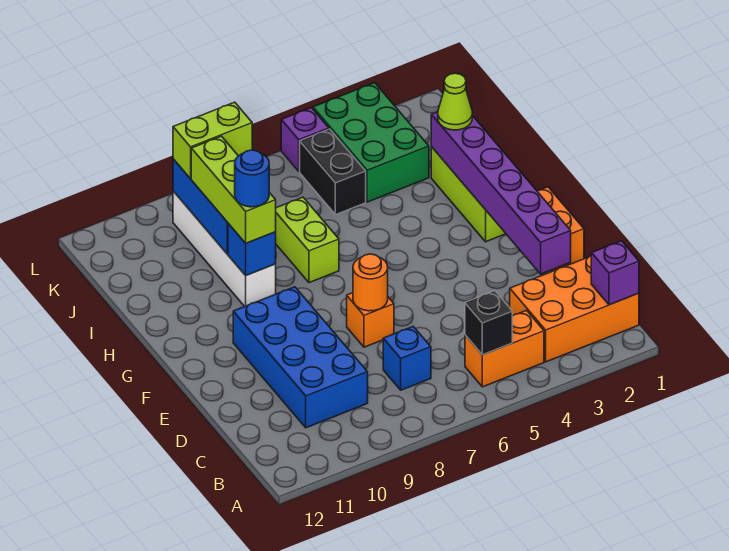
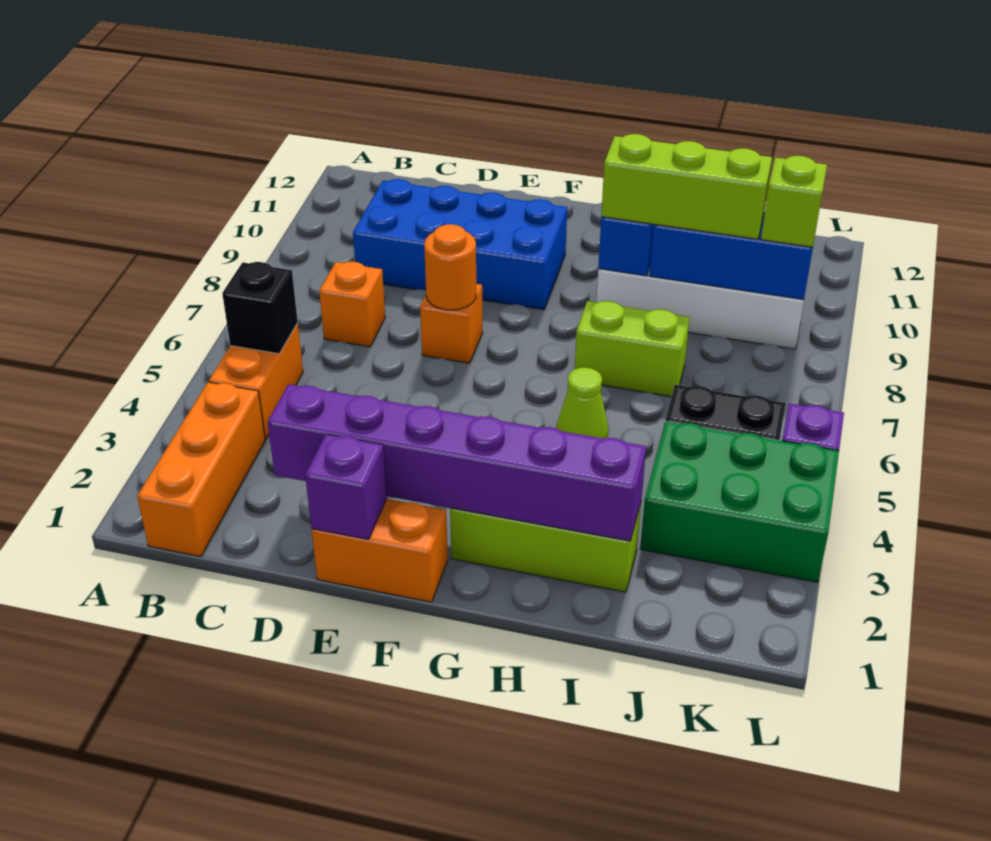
orange 2x3 brick [510,256,639,362] -> orange 1x3 brick [137,382,265,557]
purple 1x1 brick [591,241,639,305] -> purple 1x1 brick moved to [305,434,387,539]
blue 1x1 brick [383,326,431,390] -> orange 1x1 brick [319,261,385,347]
blue 1x1 round brick [235,150,269,207] -> none
lime 1x1 cone [438,73,472,130] -> lime 1x1 cone moved to [556,368,609,439]
lime 1x2 brick [173,102,252,179] -> lime 1x1 brick [761,156,827,247]

